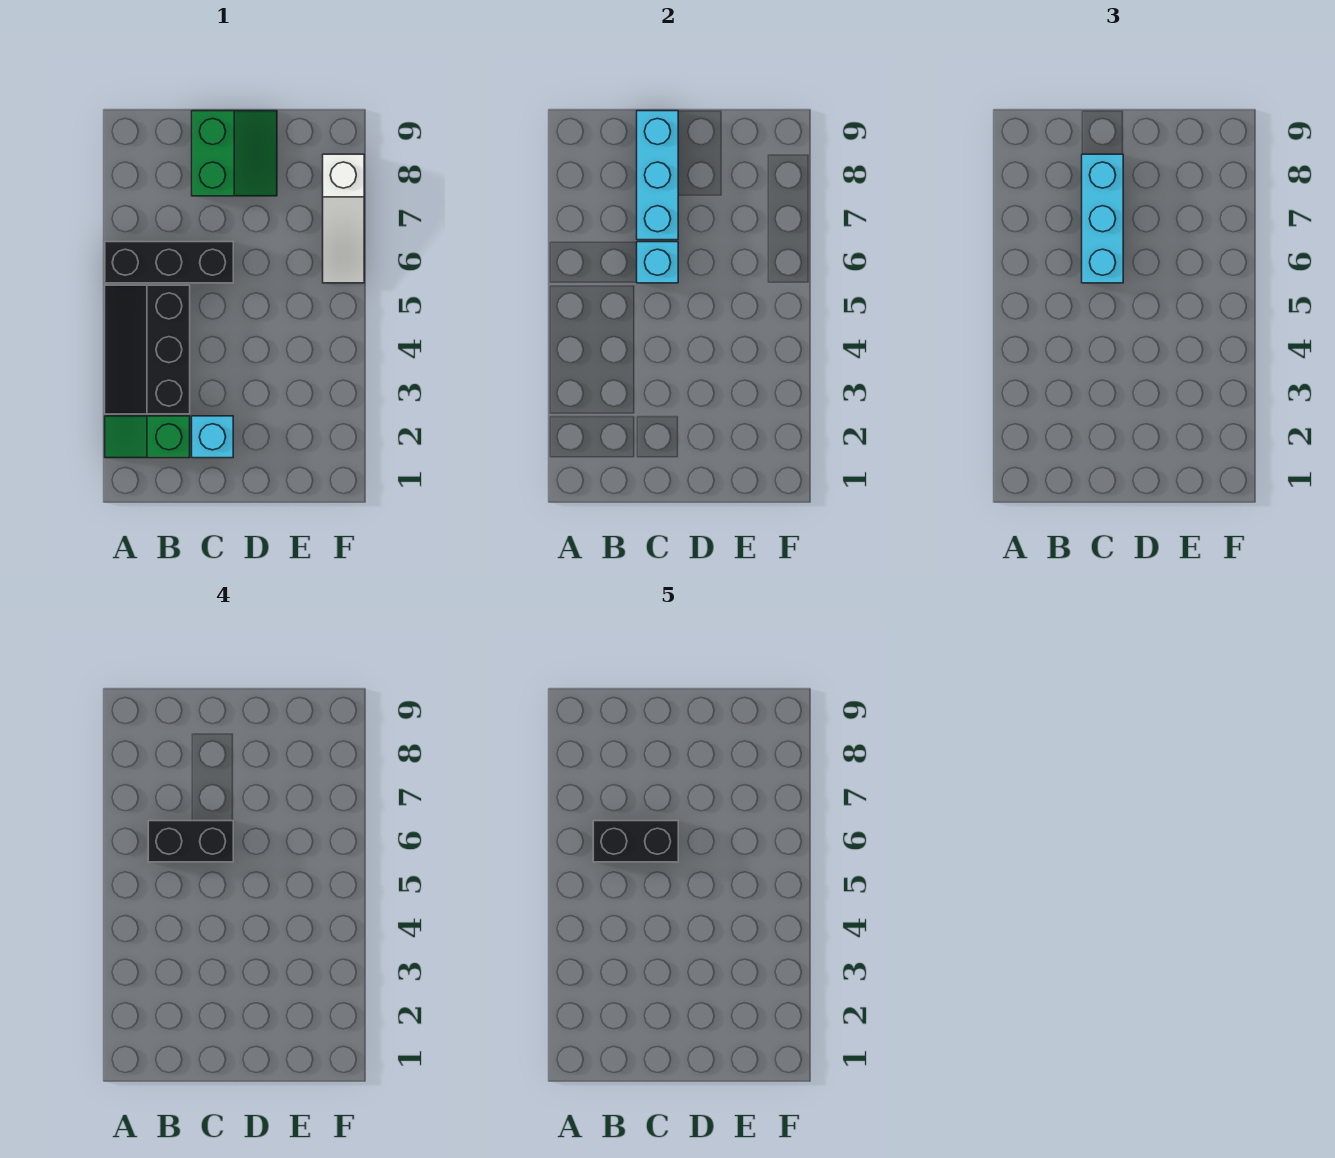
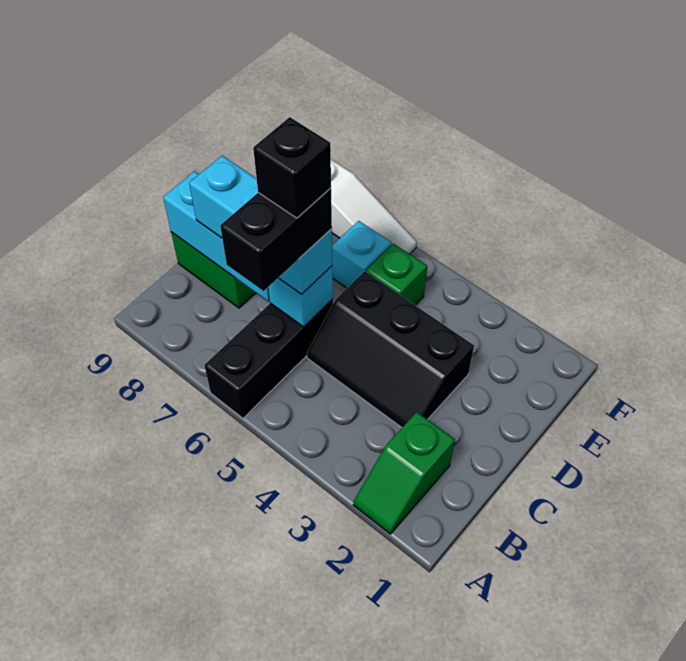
black 2x3 slope [105,285,190,414] -> black 2x3 slope moved to [307,271,474,427]
black 1x2 brick [593,821,678,862] -> black 1x1 brick [253,117,331,218]
cyan 1x1 brick [192,416,233,458] -> cyan 1x1 brick moved to [332,221,392,288]
none -> green 1x1 brick [366,244,427,305]

